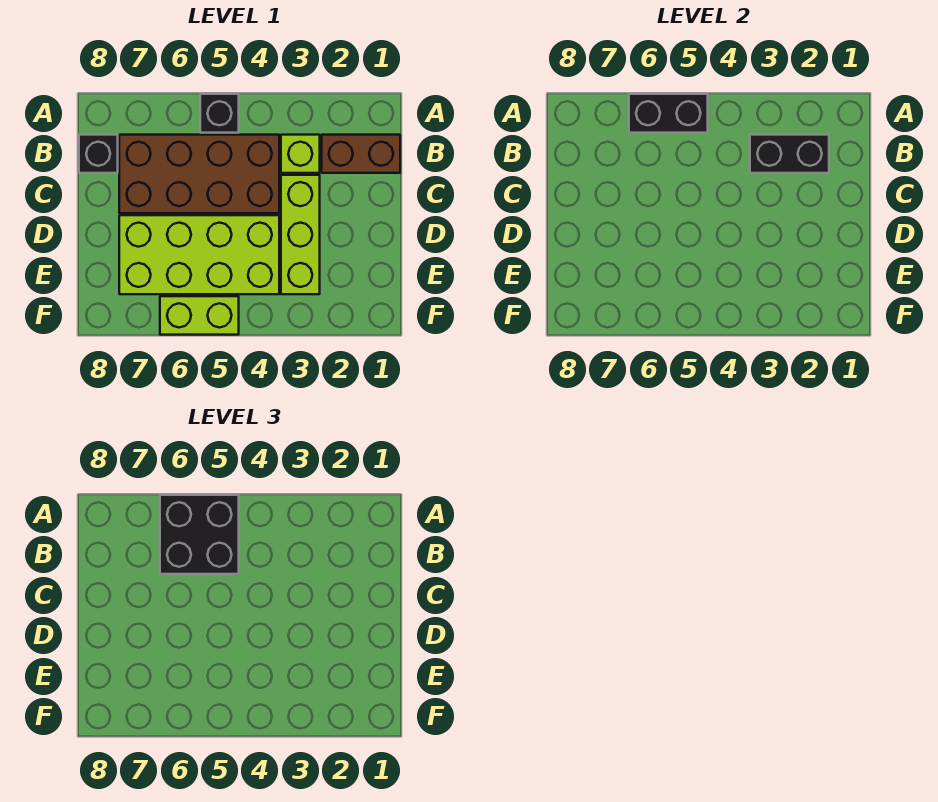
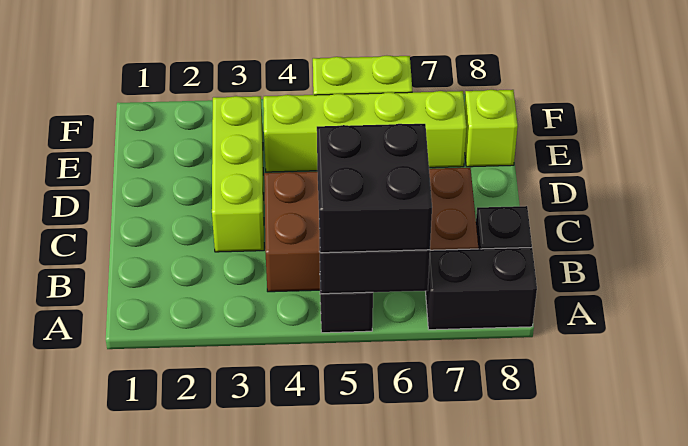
brown 1x2 brick [322,135,400,173] -> none
black 1x2 brick [750,135,829,173] -> black 1x2 brick moved to [426,247,537,330]
lime 1x1 brick [281,135,320,173] -> lime 1x1 brick moved to [465,90,518,167]
lime 2x4 brick [119,215,279,294] -> lime 1x4 brick [263,91,467,172]

